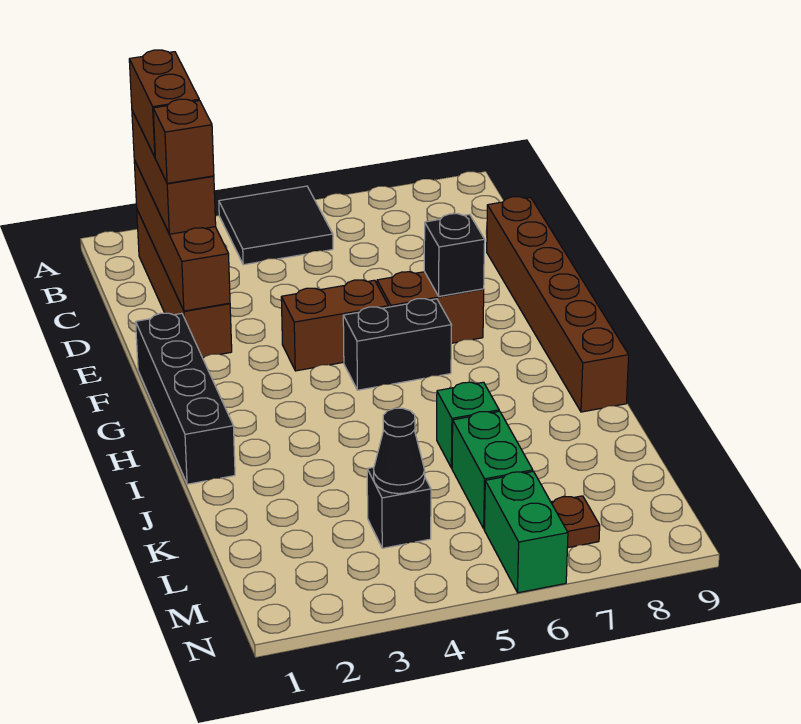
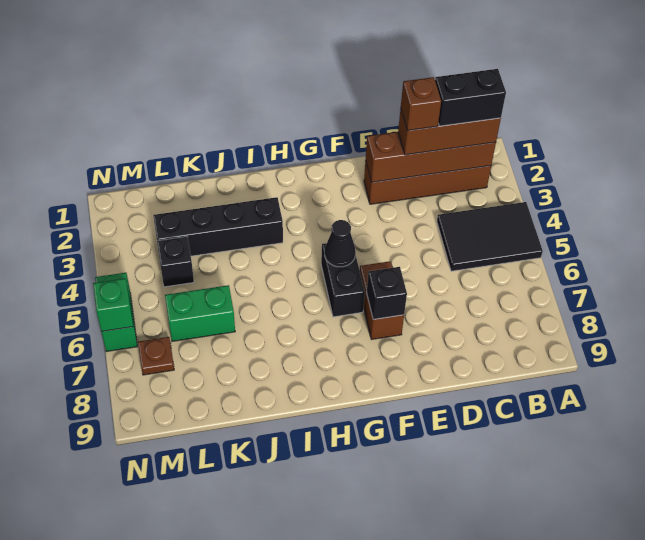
black 2x2 tile [219,186,333,265] -> black 2x3 tile [437,202,543,271]
brown 1x2 brick [129,50,199,157] -> black 1x2 brick [435,69,506,126]
brown 1x6 brick [487,197,629,412] -> none
black 1x4 brick [136,313,235,484] -> black 1x4 brick moved to [153,197,283,256]
brown 1x2 brick [281,280,388,371] -> none
green 1x1 brick [437,382,499,468] -> green 1x1 brick moved to [93,278,133,331]
black 1x1 cone [374,408,425,494] -> black 1x1 cone moved to [325,220,356,267]
green 1x2 brick [484,471,568,593] -> green 1x2 brick turned to [95,273,137,352]

